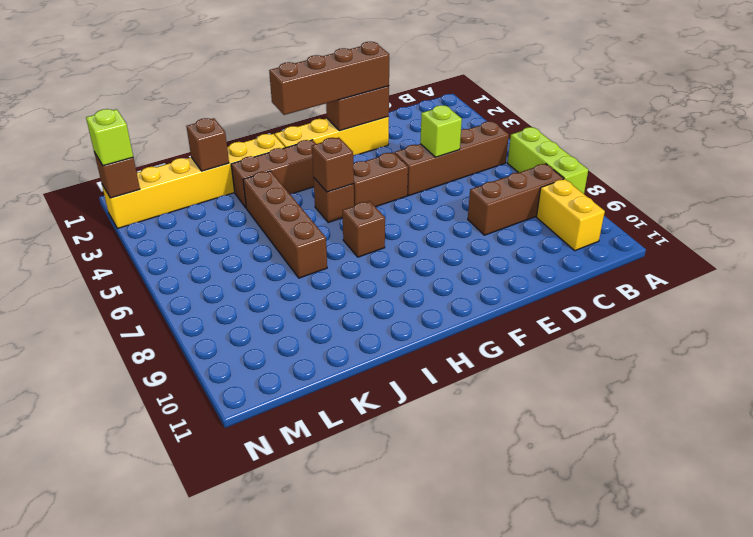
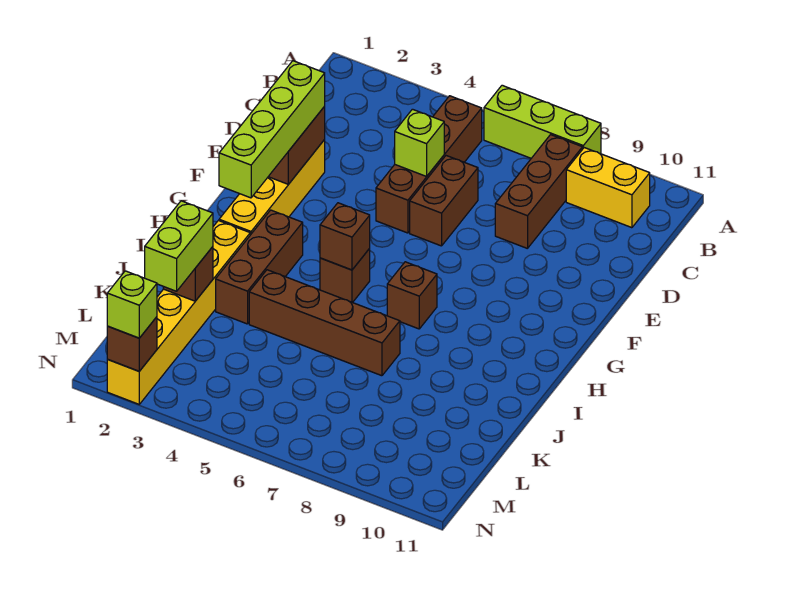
brown 1x4 brick [269,42,389,115] -> lime 1x4 brick [219,61,325,198]
brown 1x2 brick [353,152,408,207] -> brown 1x2 brick moved to [410,156,478,246]
none -> lime 1x2 brick [145,201,213,291]

